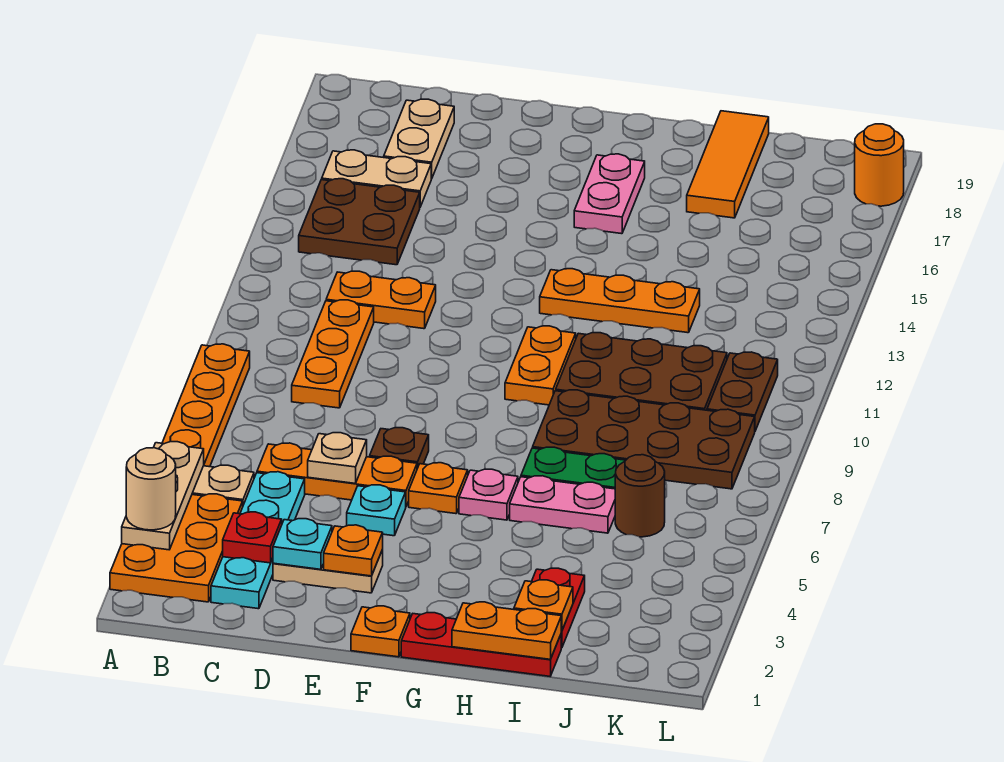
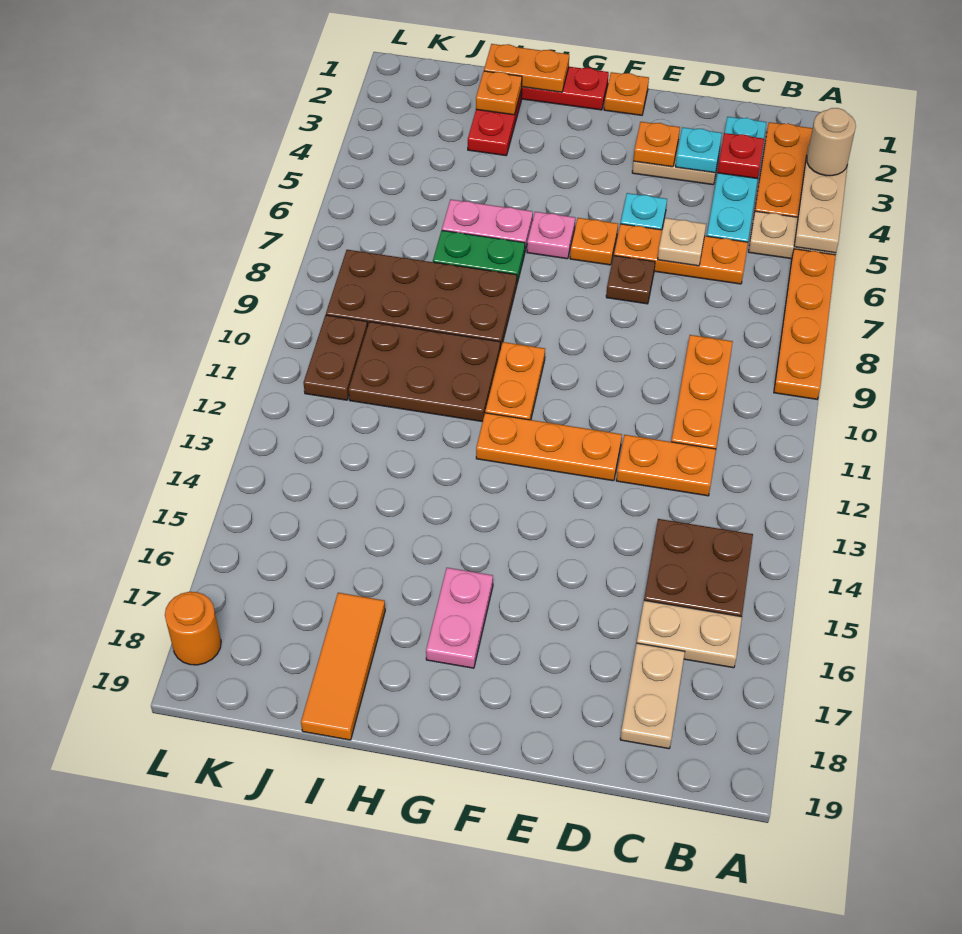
orange 1x3 plate [540,269,700,333] -> orange 1x3 plate moved to [476,413,622,481]
brown 1x1 round brick [615,455,665,537] -> none

